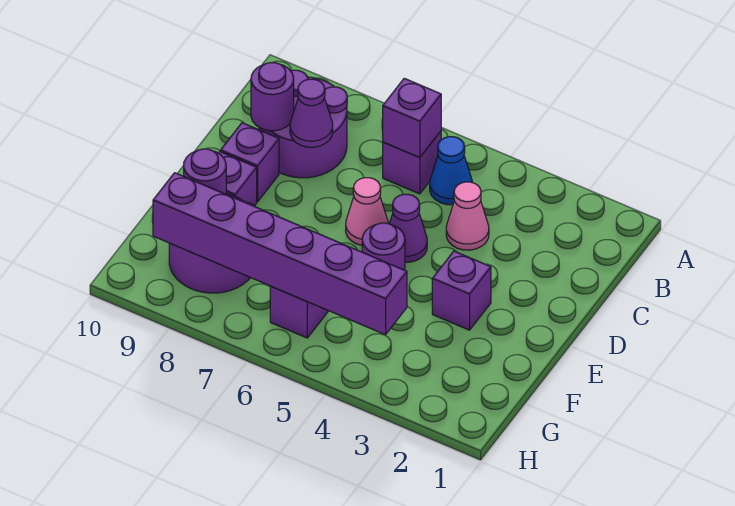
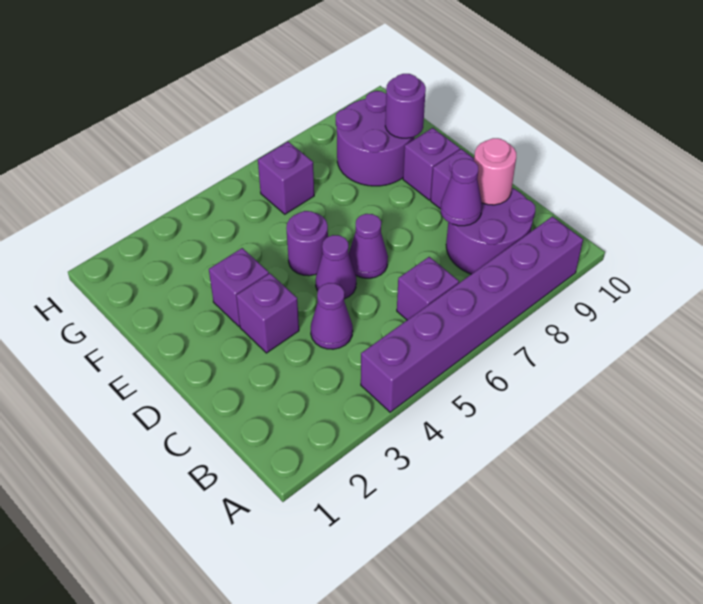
blue 1x1 cone [430,137,472,205] -> none
purple 1x1 brick [383,78,441,158] -> purple 1x1 brick moved to [236,273,299,353]
pink 1x1 cone [446,182,489,250] -> purple 1x1 cone [311,283,353,349]
purple 1x1 round brick [251,63,294,131] -> pink 1x1 round brick [474,138,516,205]
pink 1x1 cone [346,178,388,245] -> purple 1x1 cone [348,214,388,278]
purple 1x6 brick [153,173,407,335] -> purple 1x6 brick moved to [361,217,583,412]

